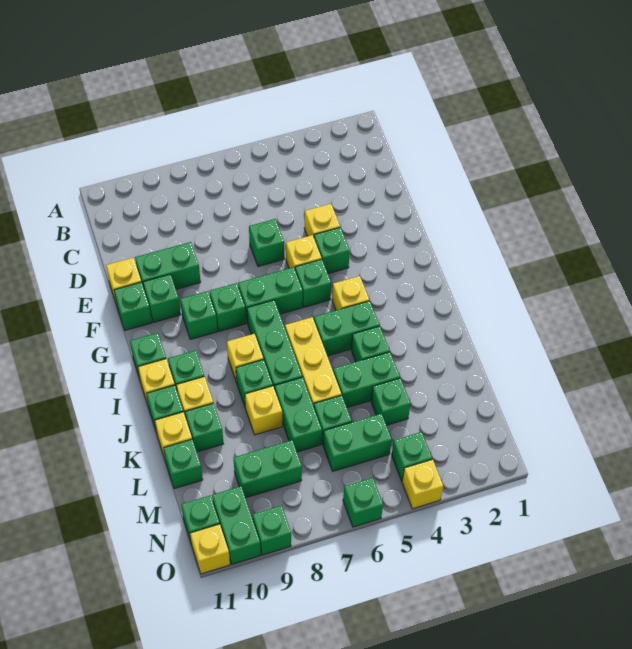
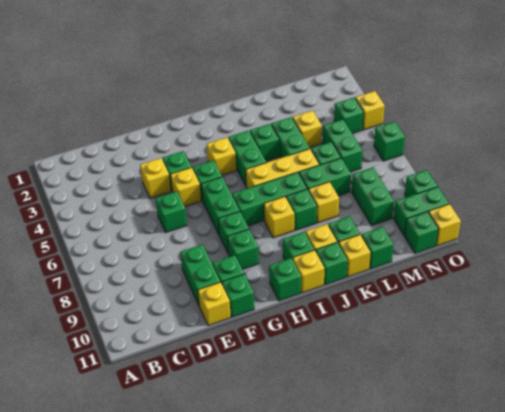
green 1x1 brick [371,378,411,425] -> yellow 1x1 brick [293,110,322,147]

